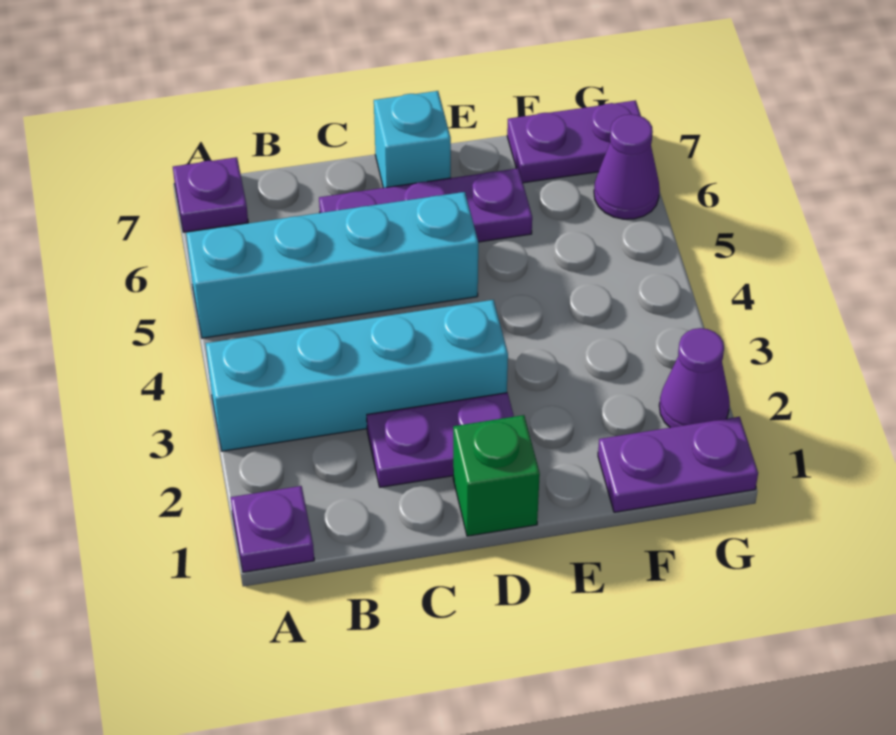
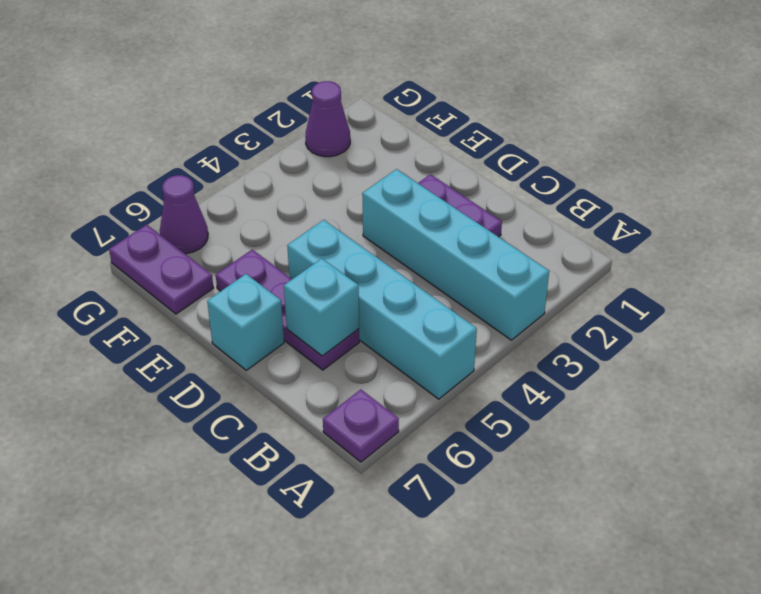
purple 1x1 plate [231,486,314,572] -> none
none -> cyan 1x1 brick [284,258,359,356]
green 1x1 brick [453,415,540,536] -> none
purple 1x2 plate [598,417,758,512] -> none

